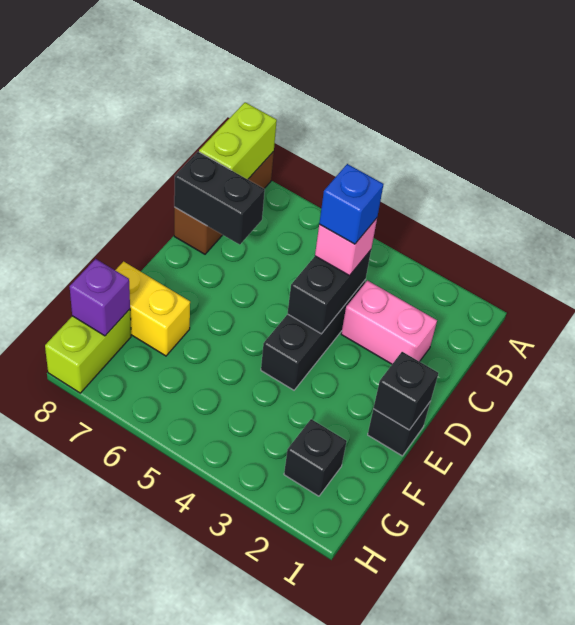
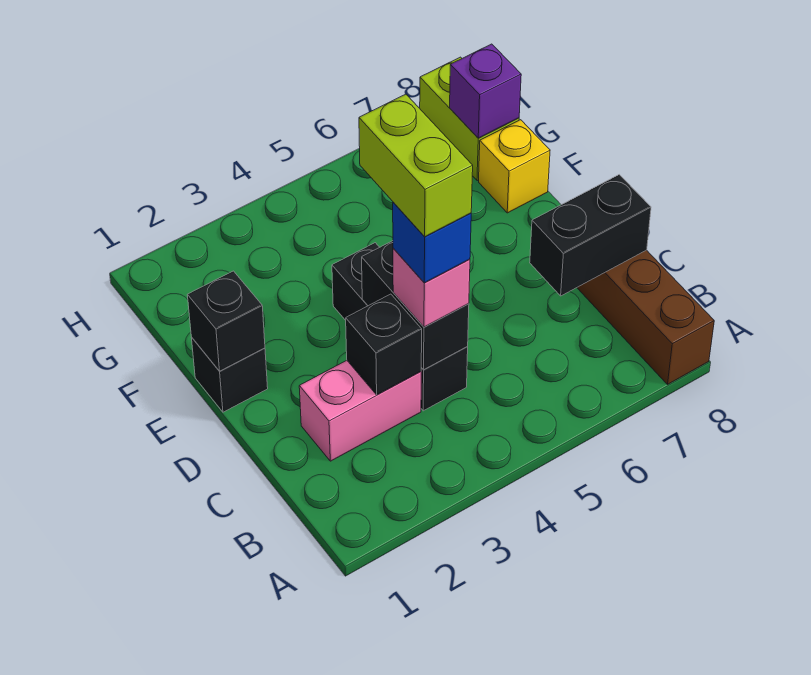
lime 1x2 brick [199,102,277,179] -> lime 1x2 brick moved to [359,94,473,237]
yellow 1x2 brick [115,262,190,356] -> yellow 1x1 brick [479,120,550,213]
black 1x1 brick [284,419,347,496] -> black 1x1 brick moved to [346,294,422,395]

